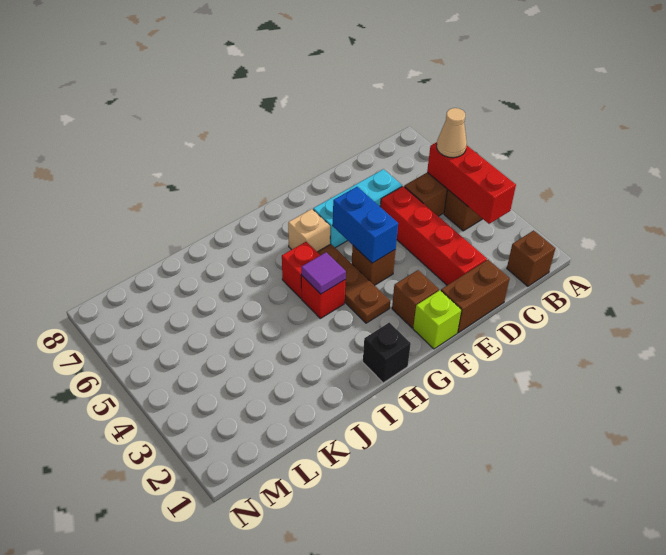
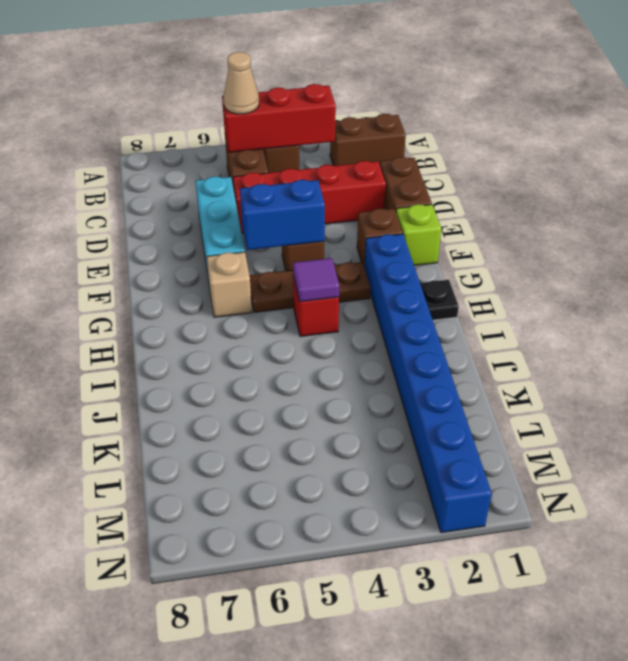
brown 1x1 brick [507,230,555,286] -> brown 1x2 brick [330,114,406,166]
none -> blue 1x8 brick [365,234,492,533]
black 1x1 brick [363,322,411,383] -> black 1x1 plate [420,280,459,320]
red 1x1 brick [282,242,320,298] -> none

